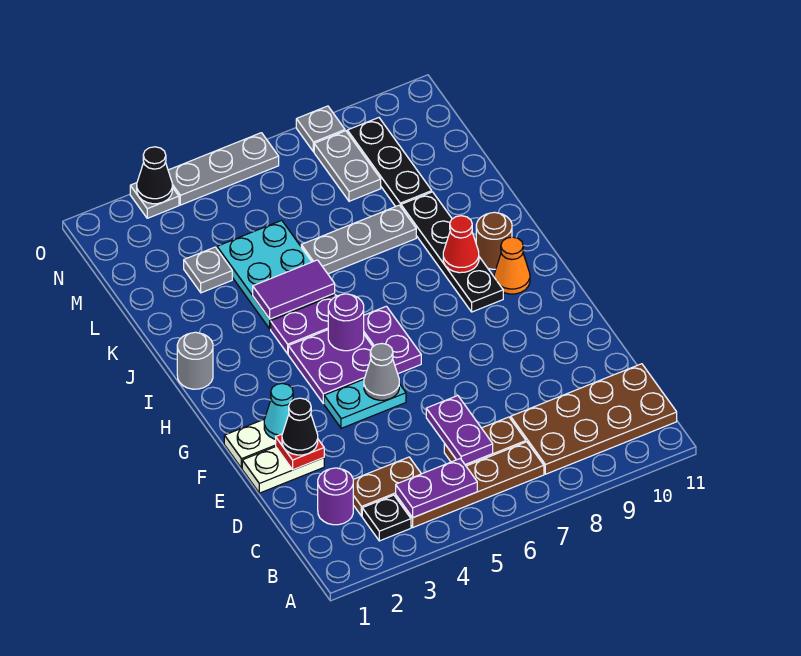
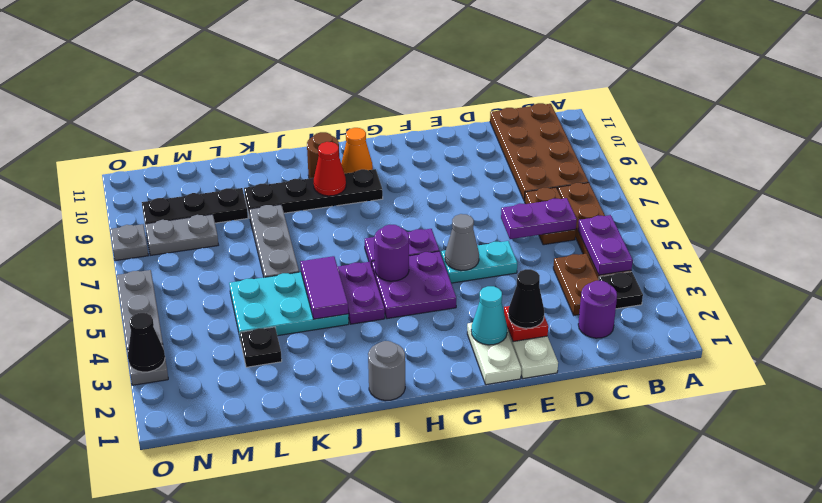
cyan 1x2 plate [324,379,406,428] -> cyan 1x2 plate turned to [441,241,517,283]
grey 1x1 plate [184,247,232,293] -> black 1x1 plate [240,327,282,367]

